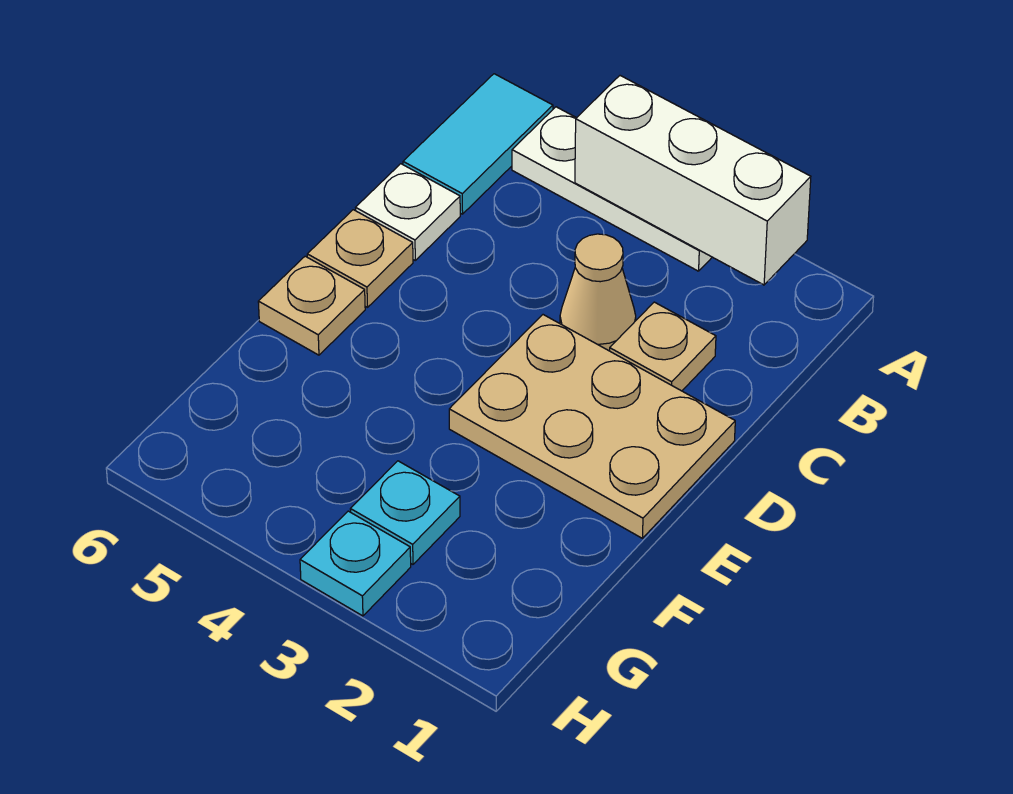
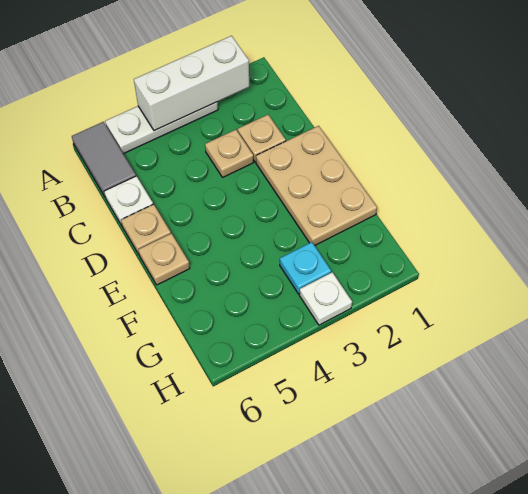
cyan 1x2 tile [403,74,553,214] -> grey 1x2 tile [72,122,136,196]
tan 1x1 cone [560,234,636,351] -> tan 1x1 plate [205,130,254,178]
tan 2x3 plate [449,315,735,538] -> tan 2x3 plate turned to [256,126,377,246]
cyan 1x1 plate [300,511,411,616] -> white 1x1 plate [299,272,352,325]

